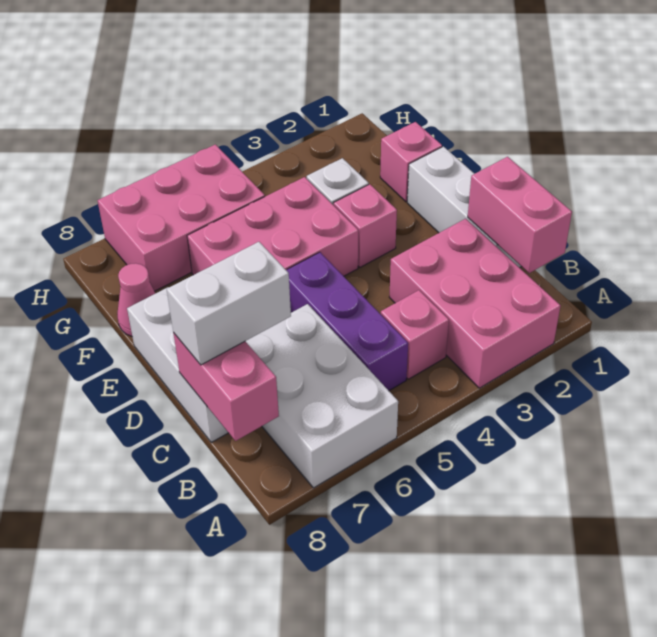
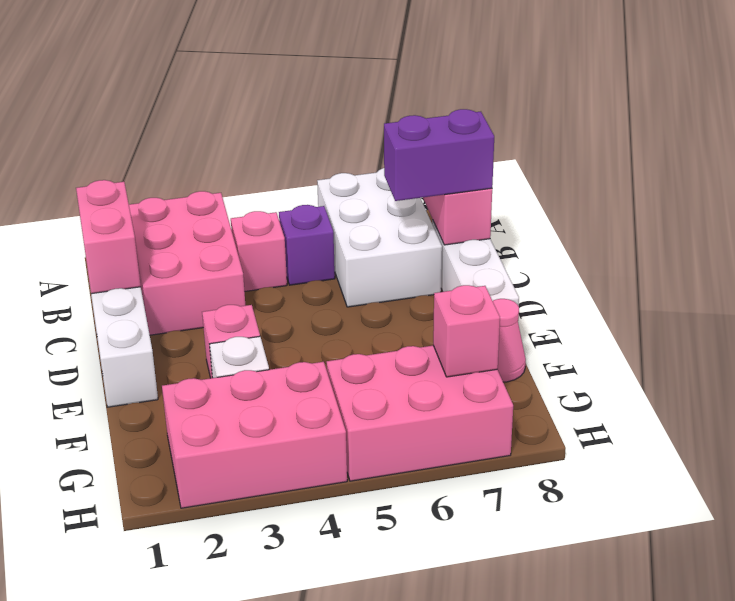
purple 1x3 brick [286,252,408,391] -> purple 1x1 brick [279,205,335,285]
white 1x2 brick [167,242,291,365] -> purple 1x2 brick [384,109,494,201]
pink 2x3 brick [187,177,358,276] -> pink 2x3 brick moved to [162,362,347,508]
pink 1x1 brick [380,122,442,202] -> pink 1x1 brick moved to [433,285,500,377]

